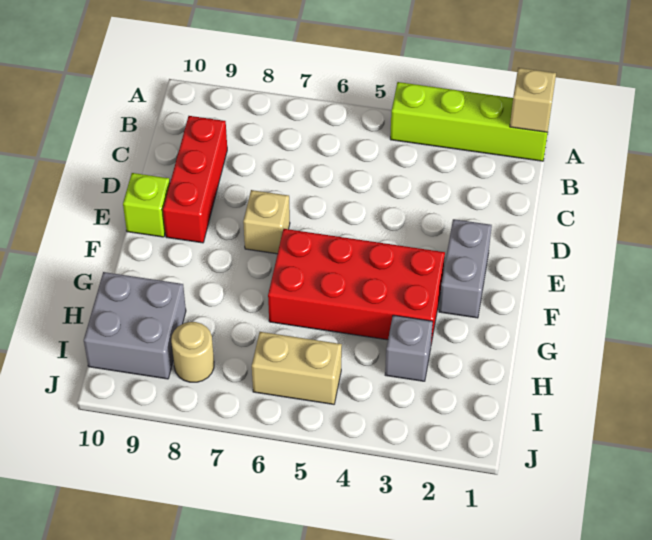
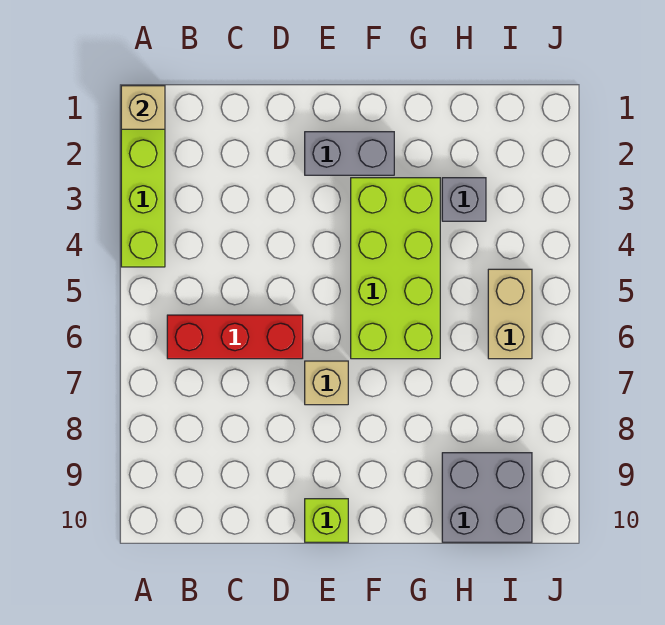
red 1x3 brick [163,116,227,243] -> red 1x3 brick moved to [167,315,303,359]
red 2x4 brick [268,229,445,343] -> lime 2x4 brick [351,178,440,359]
tan 1x1 round brick [171,322,214,382] -> none

